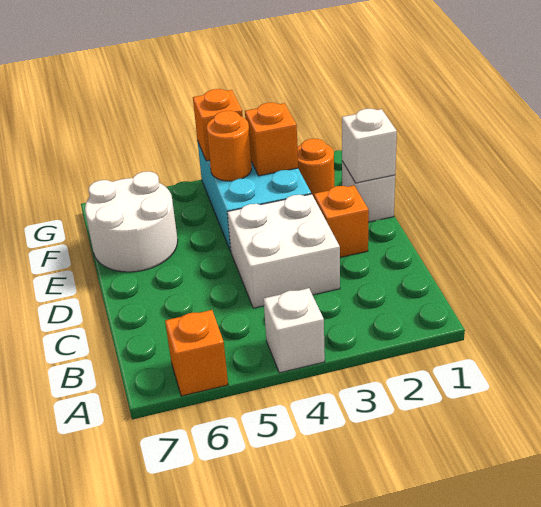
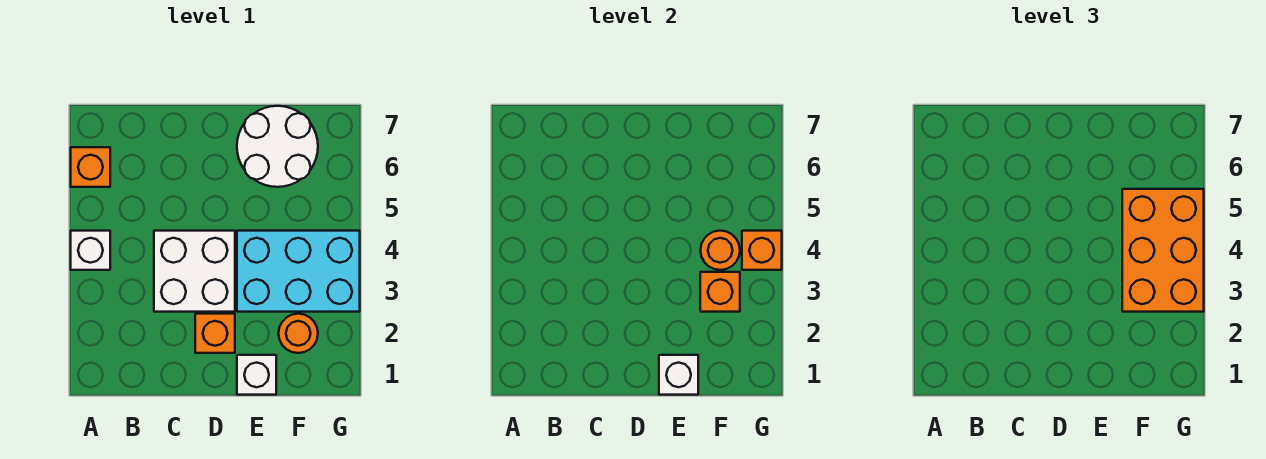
none -> orange 2x3 brick [1122,189,1204,312]

